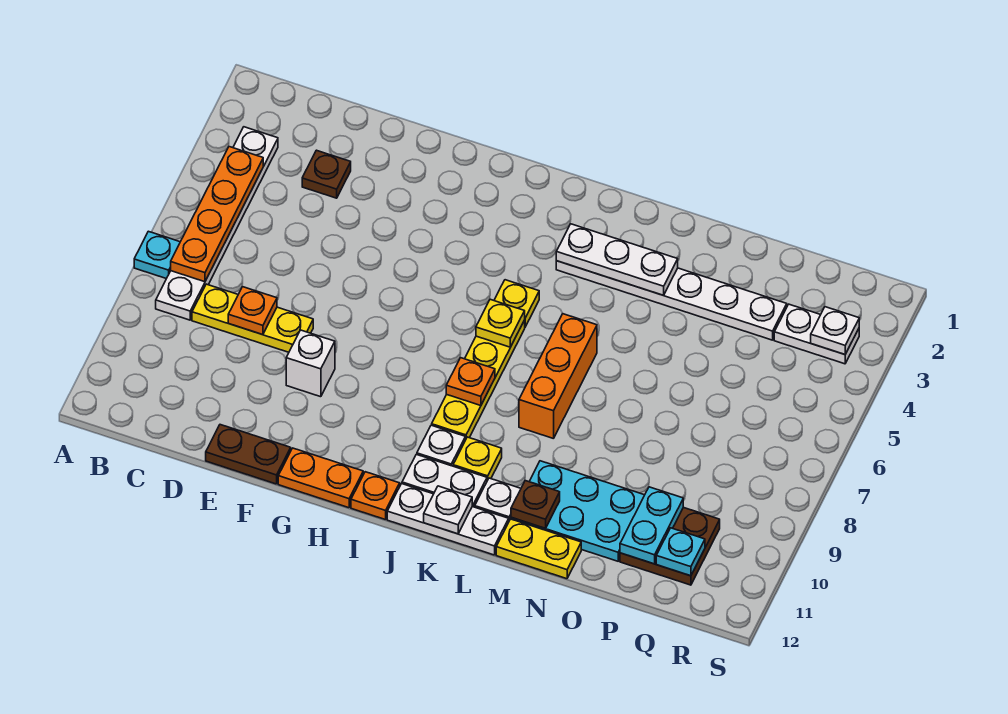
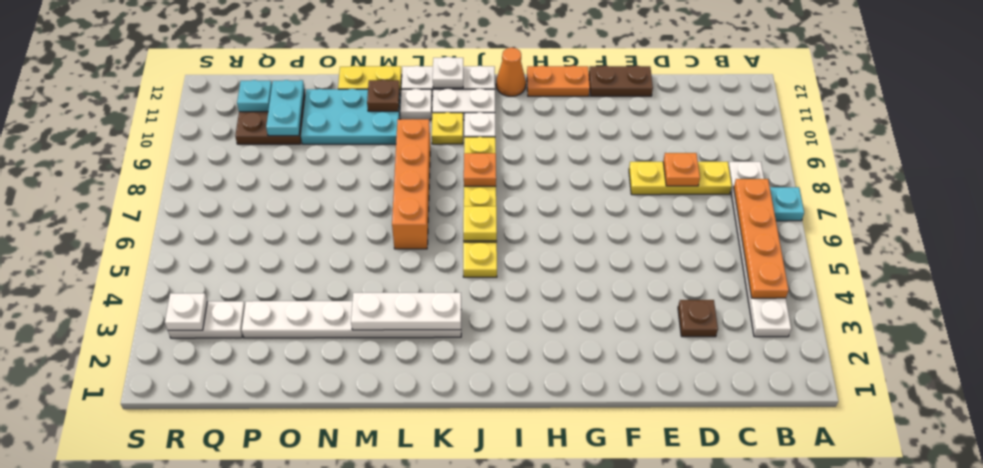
white 1x1 brick [286,330,335,397] -> none
orange 1x1 plate [351,472,400,520] -> orange 1x1 cone [496,48,526,96]
orange 1x3 brick [519,314,597,439] -> orange 1x4 brick [392,119,430,249]

